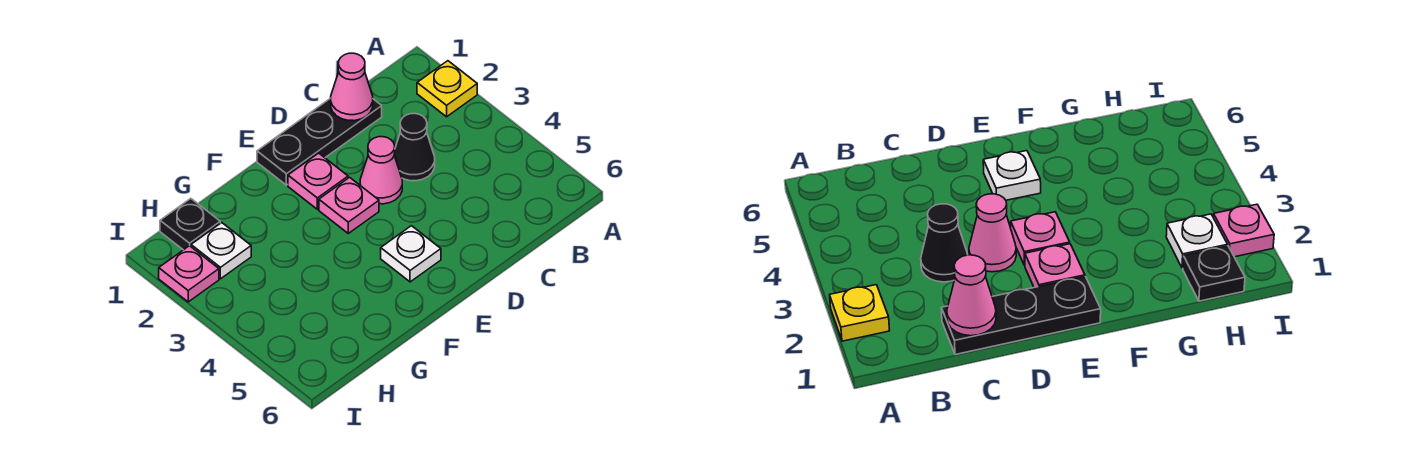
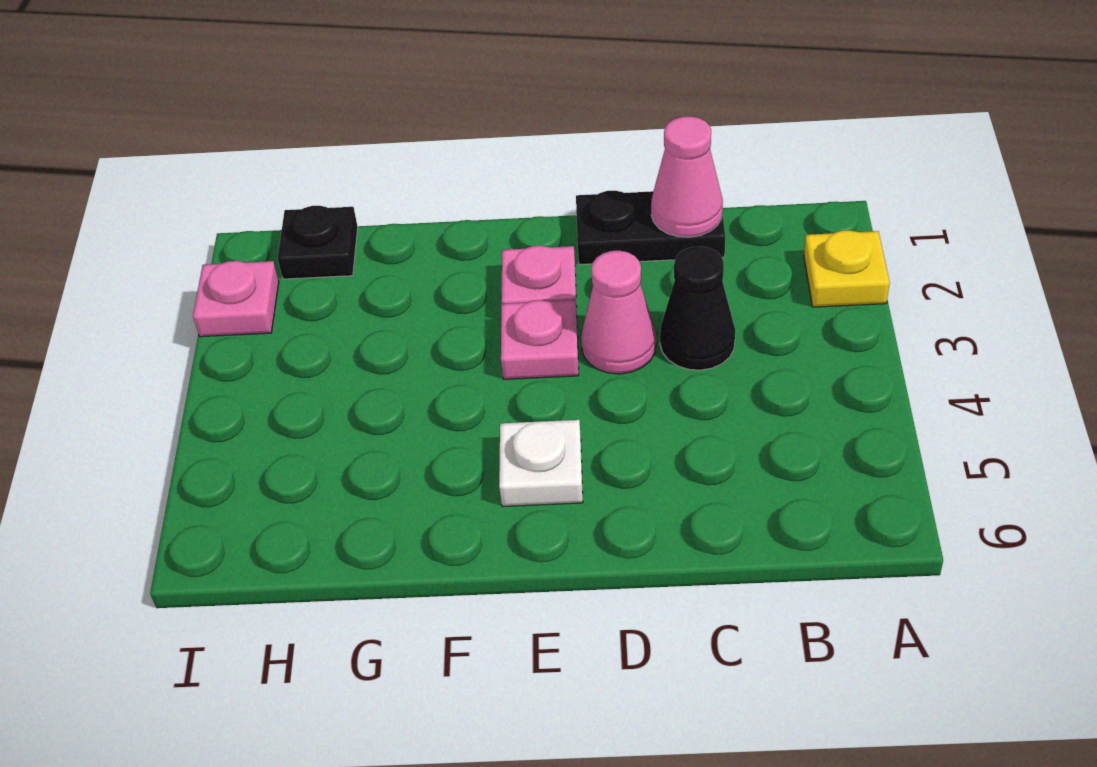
black 1x3 plate [257,98,382,185] -> black 1x2 plate [576,190,725,265]
white 1x1 plate [191,223,251,279] -> none

